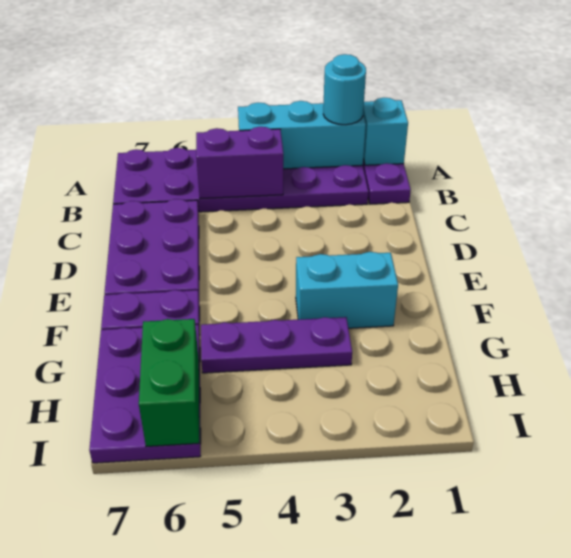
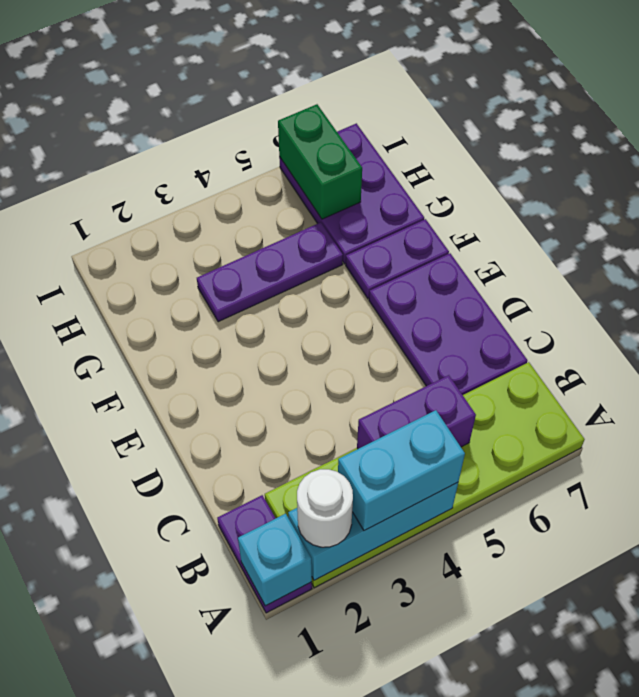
purple 2x6 plate [113,148,368,212] -> lime 2x6 plate [265,362,585,588]
cyan 1x1 round brick [323,54,366,125] -> white 1x1 round brick [297,469,353,547]
cyan 1x2 brick [296,252,398,328] -> cyan 1x2 brick moved to [338,410,465,531]

